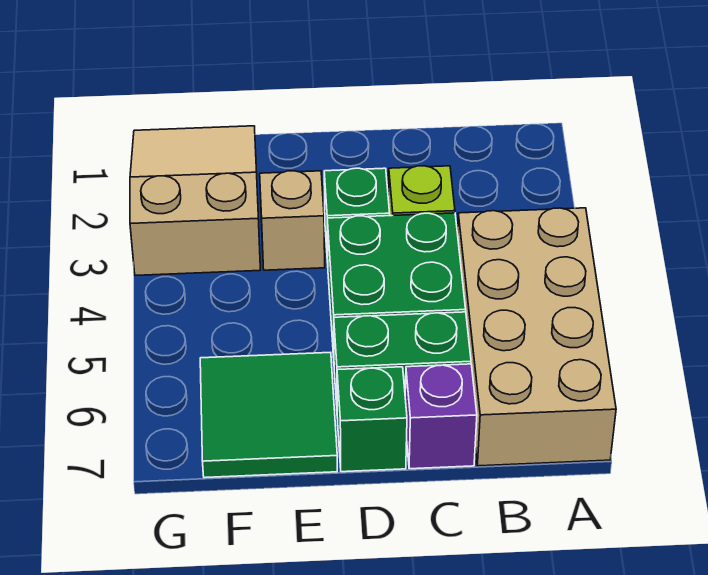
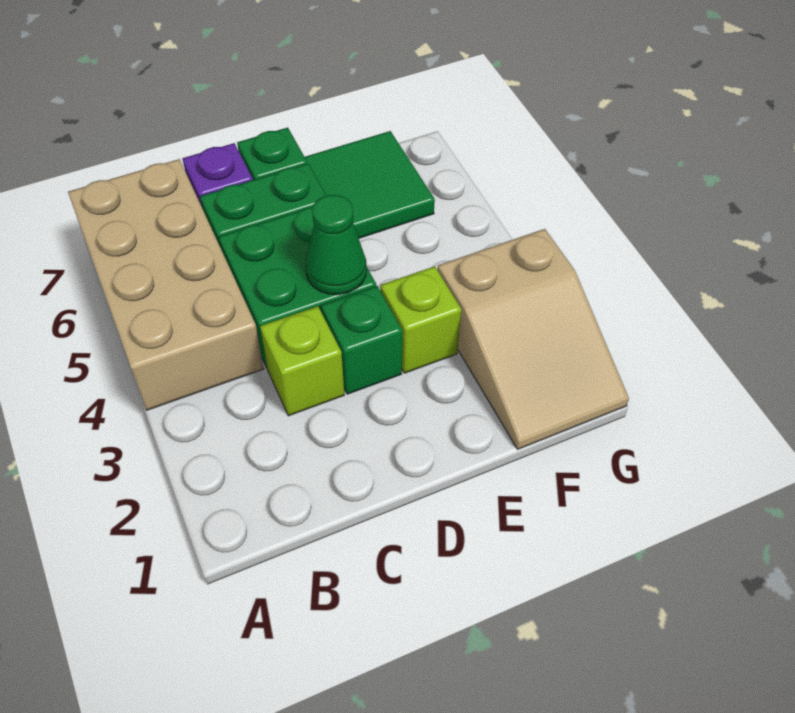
none -> green 1x1 cone [306,195,367,295]
tan 1x1 brick [260,171,325,270] -> lime 1x1 brick [380,266,461,373]

